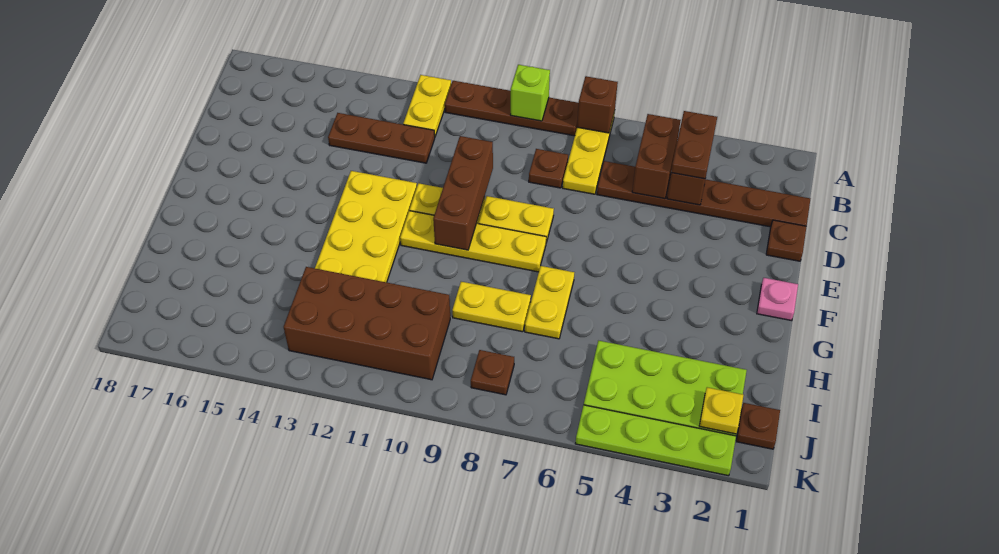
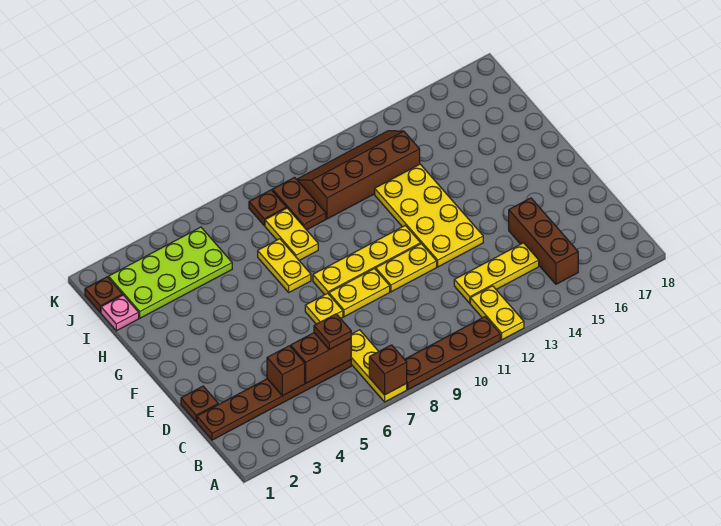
lime 1x1 brick [511,65,550,121] -> none
brown 1x2 plate [671,111,717,179] -> brown 1x2 plate moved to [272,177,326,230]
brown 1x2 brick [632,114,681,199] -> brown 1x2 brick turned to [291,333,351,383]
brown 1x1 plate [529,149,568,188] -> brown 1x1 plate moved to [314,314,351,350]
brown 1x3 plate [328,113,435,163] -> yellow 1x3 plate [454,243,539,303]
brown 1x3 brick [433,136,493,250] -> brown 1x3 brick moved to [509,198,578,284]
pink 1x1 plate [757,278,798,321] -> pink 1x1 plate moved to [101,295,139,331]
yellow 1x2 plate [452,282,531,332] -> yellow 1x2 plate turned to [265,208,318,260]
brown 2x4 brick [284,267,450,380] -> brown 2x4 slope [297,131,420,219]
yellow 1x1 plate [699,387,744,434] -> yellow 1x1 plate moved to [305,293,343,324]
lime 1x4 plate [575,405,736,476] -> none

